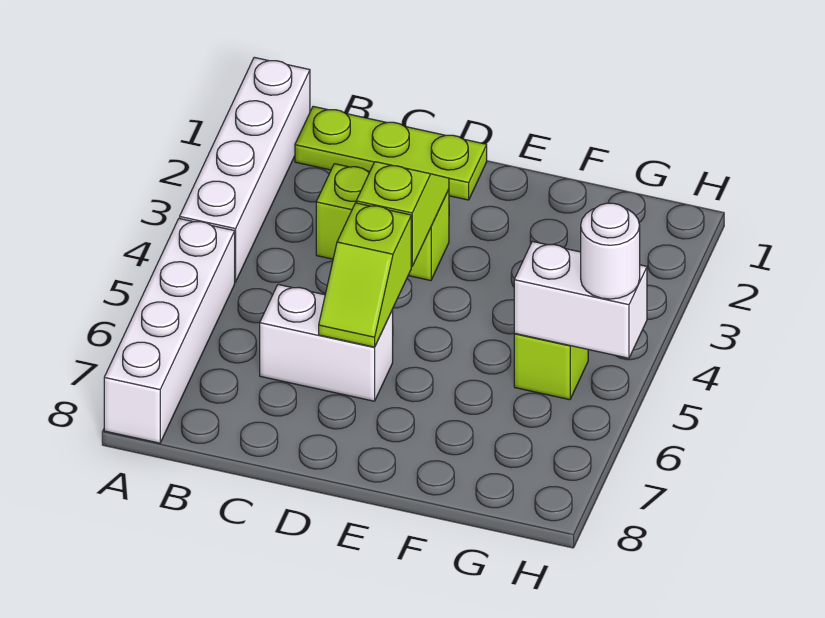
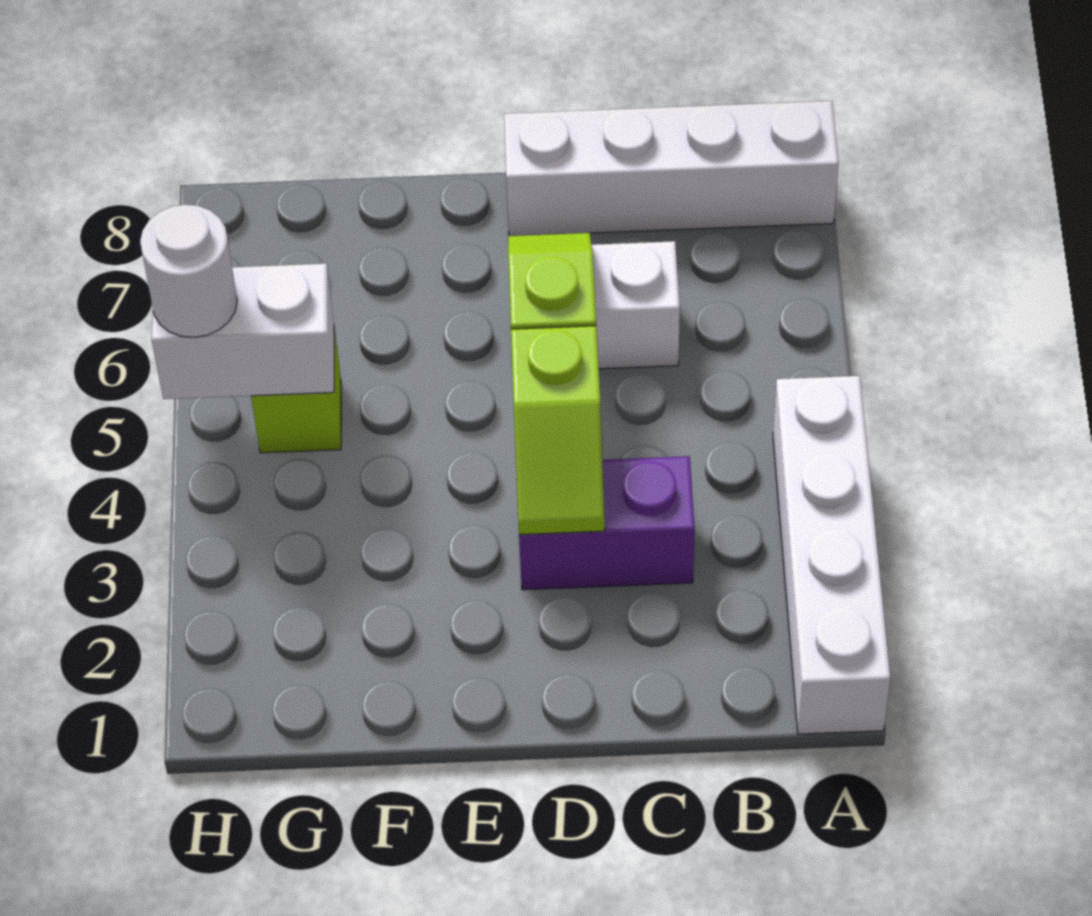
white 1x4 brick [104,218,235,443] -> white 1x4 brick turned to [504,101,839,236]
lime 1x3 plate [295,106,487,200] -> none
lime 1x2 brick [316,164,449,281] -> purple 1x2 brick [519,456,695,590]

